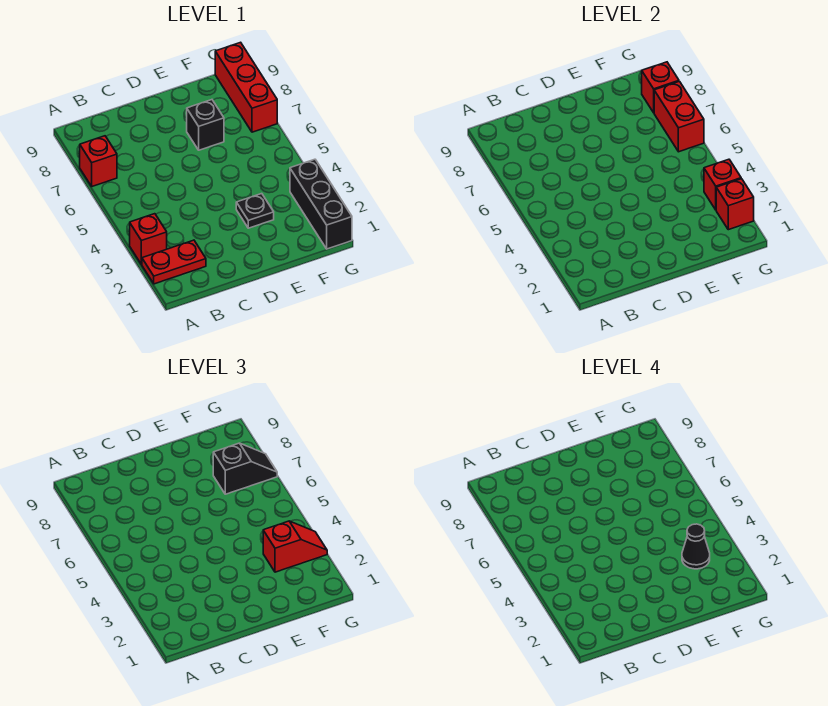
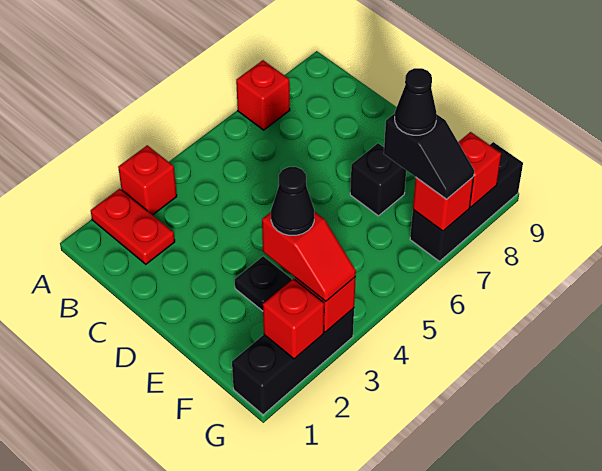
none -> black 1x1 cone [395,68,437,135]
red 1x2 brick [654,81,704,152] -> red 1x1 brick [413,177,474,231]
red 1x3 brick [215,42,277,132] -> black 1x3 brick [410,142,523,261]

